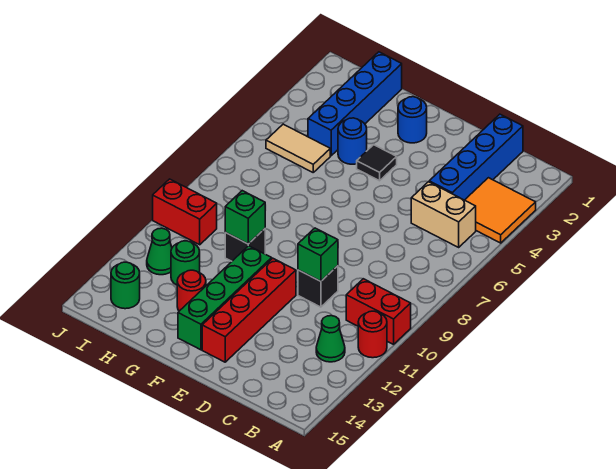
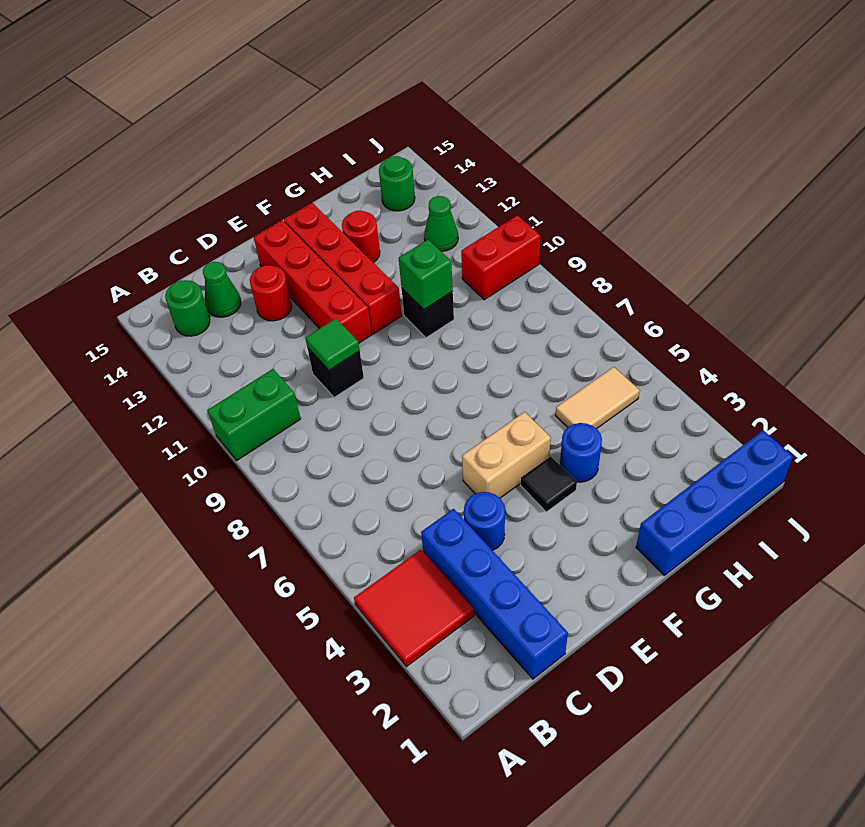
orange 2x2 tile [465,178,536,243] -> red 2x2 tile [354,550,474,667]
red 1x2 brick [346,279,411,344] -> green 1x2 brick [207,369,301,460]
red 1x1 round brick [358,311,387,358] -> red 1x1 round brick moved to [250,265,292,321]
tan 1x2 brick [411,182,476,247] -> tan 1x2 brick moved to [462,412,551,498]
green 1x1 cone [316,316,345,362] -> green 1x1 cone moved to [203,262,241,317]
green 1x1 brick [298,228,338,281] -> green 1x1 tile [305,319,360,370]
blue 1x1 round brick [398,97,427,143] -> blue 1x1 round brick moved to [464,492,505,551]
green 1x4 brick [178,246,272,350] -> red 1x4 brick [284,203,402,334]
blue 1x4 brick [308,52,402,156] -> blue 1x4 brick turned to [636,430,793,575]
green 1x1 round brick [171,241,200,285] -> green 1x1 round brick moved to [165,280,210,336]

